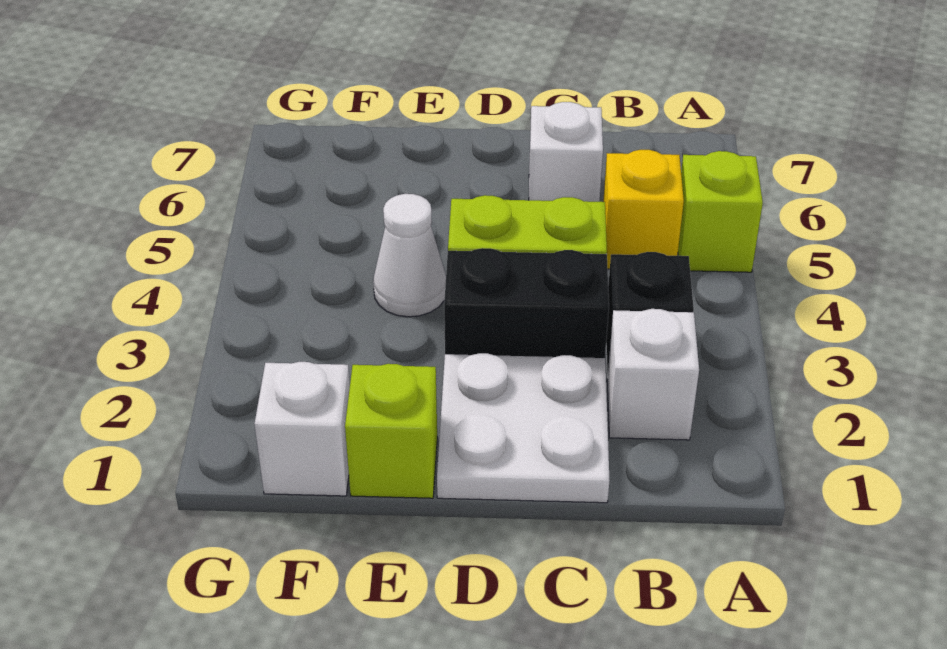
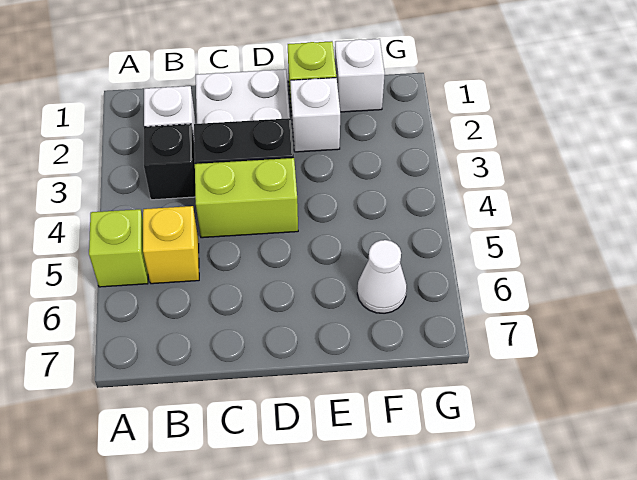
white 1x1 brick [529,102,603,202] -> white 1x1 brick moved to [290,78,340,152]
white 1x1 cone [373,194,446,317] -> white 1x1 cone moved to [357,240,407,313]

